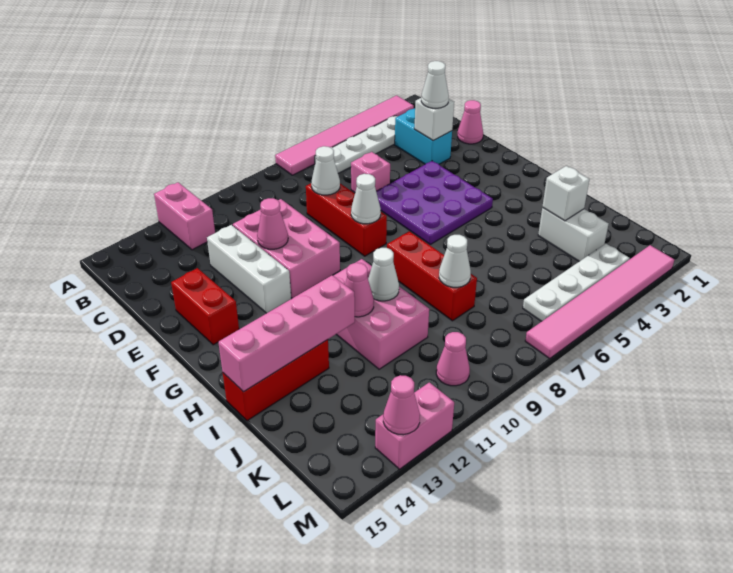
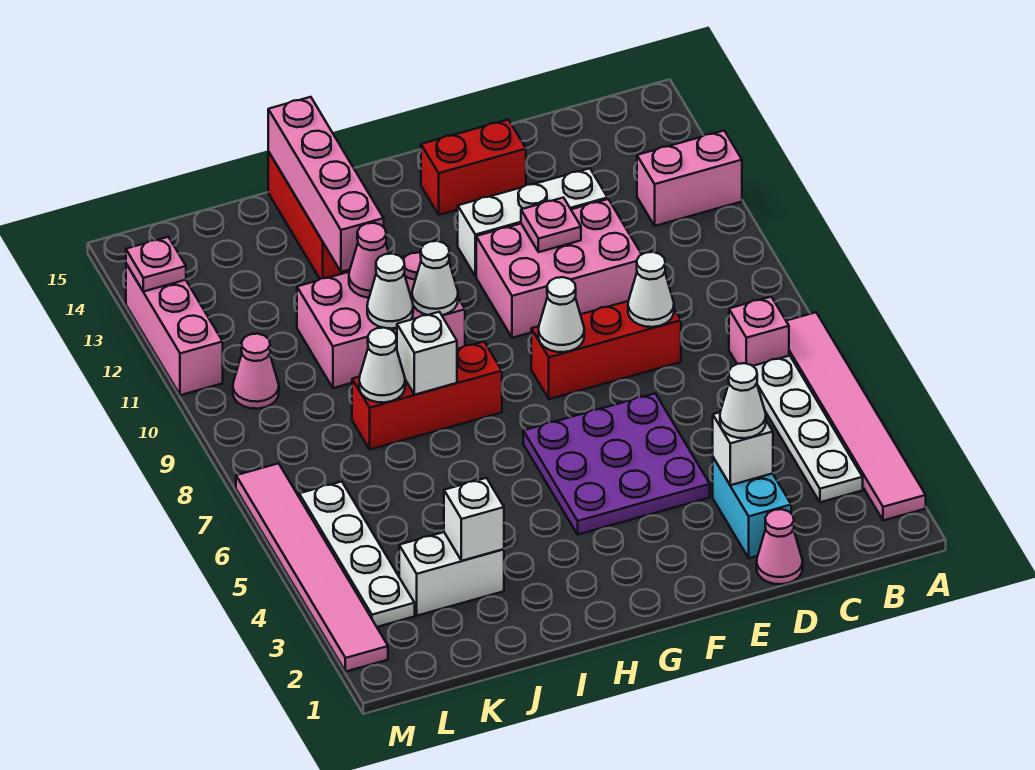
cyan 1x2 brick [395,108,452,164] -> cyan 1x2 brick turned to [713,458,791,558]
pink 1x1 brick [351,152,390,192] -> pink 1x1 brick moved to [729,297,789,366]
pink 1x1 cone [257,198,288,249] -> pink 1x1 plate [521,198,581,252]
none -> white 1x1 cone [412,241,458,315]
none -> white 1x1 brick [397,312,457,395]
pink 1x2 brick [375,382,454,469] -> pink 1x3 brick [126,264,223,395]
pink 1x1 cone [383,375,420,435] -> pink 1x1 plate [126,237,186,292]

